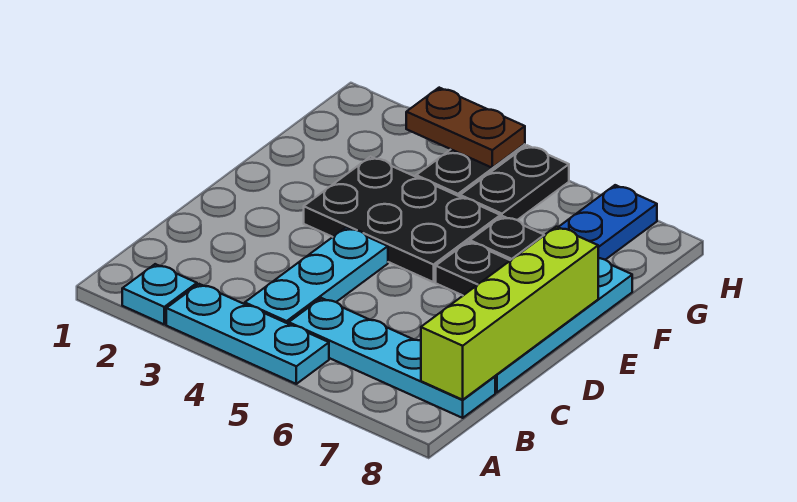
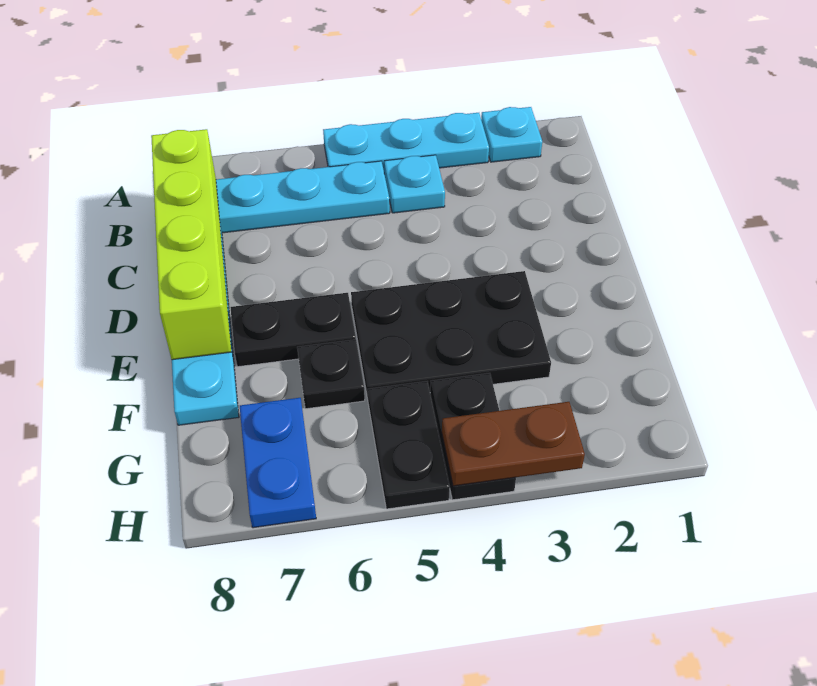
cyan 1x3 plate [245,227,388,324] -> cyan 1x1 plate [384,155,445,213]

